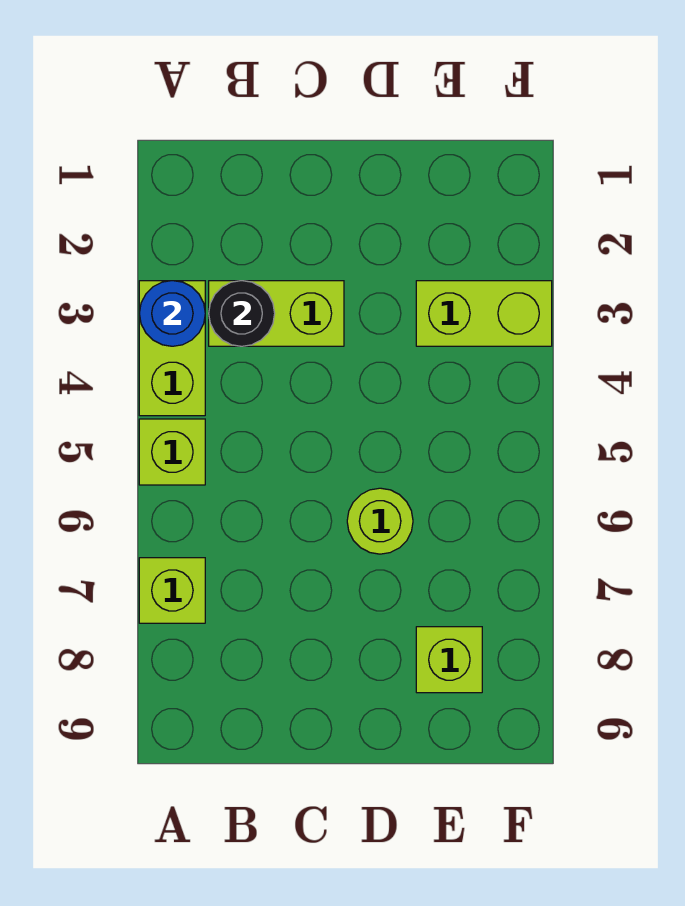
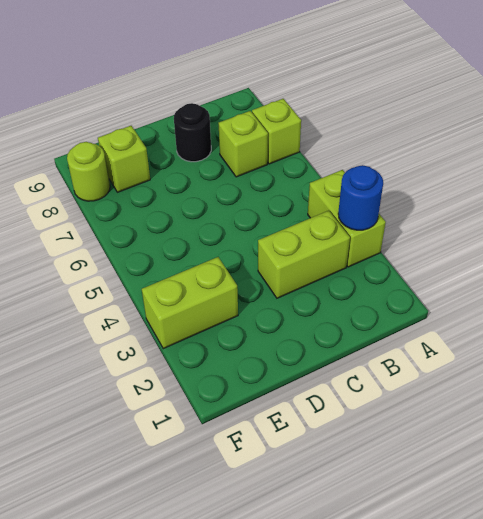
lime 1x1 brick [139,419,205,485] -> lime 1x1 brick moved to [218,111,268,177]
black 1x1 round brick [209,281,275,346] -> black 1x1 round brick moved to [174,103,211,162]
lime 1x1 round brick [347,488,413,554] -> lime 1x1 round brick moved to [67,142,110,201]

